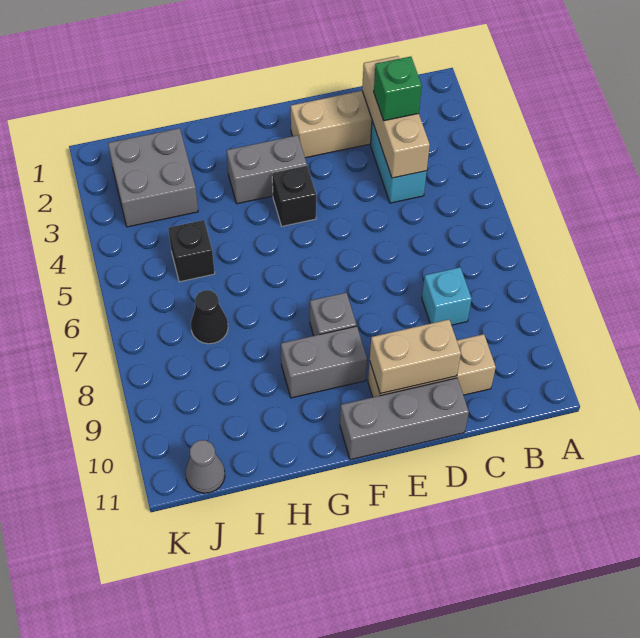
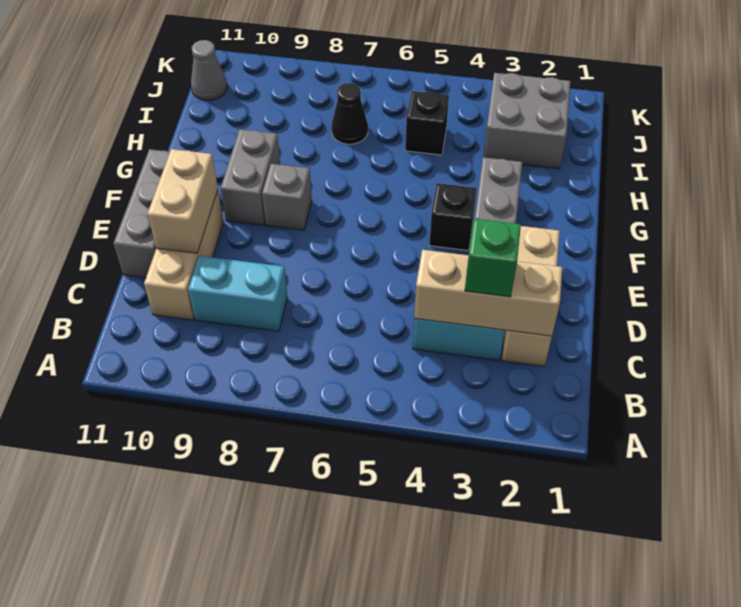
cyan 1x1 brick [422,267,472,325] -> cyan 1x2 brick [188,256,287,331]

